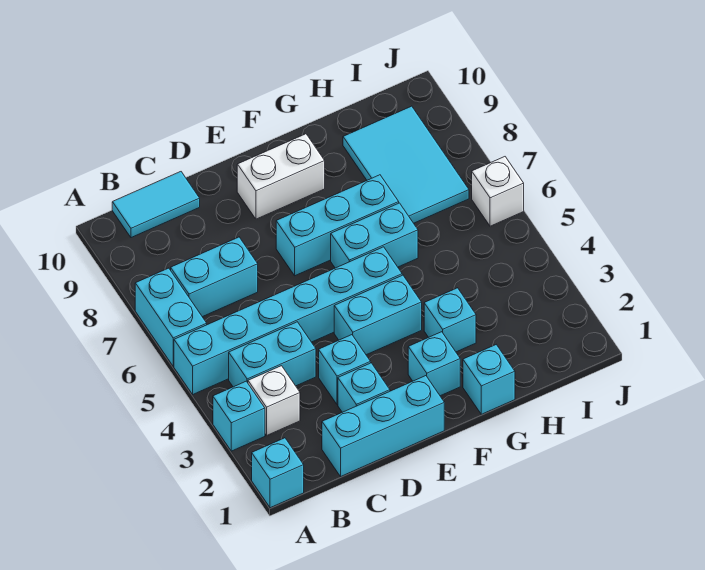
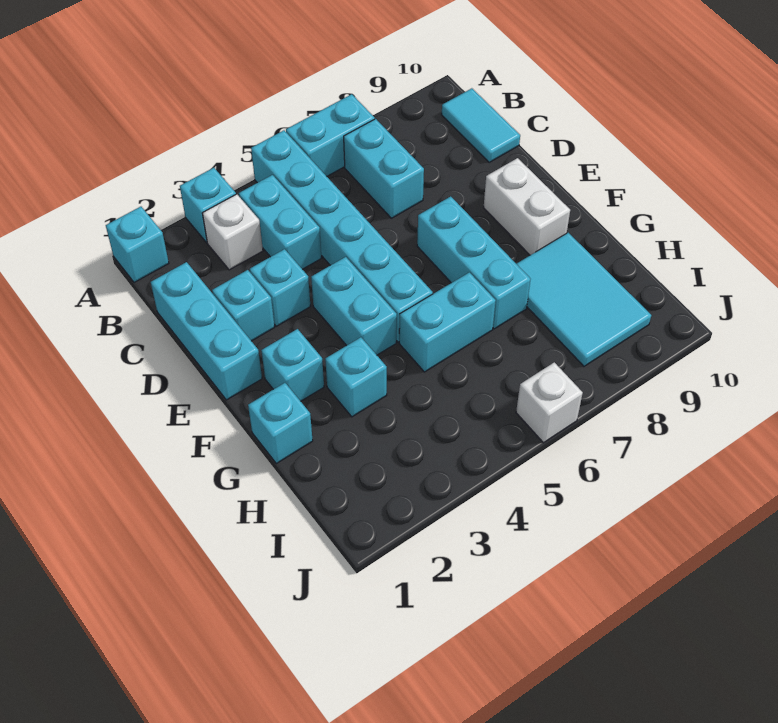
cyan 1x2 brick [331,203,418,268] -> cyan 1x2 brick turned to [399,272,496,372]
cyan 2x3 tile [343,106,469,223] -> cyan 2x3 tile turned to [517,233,651,366]

